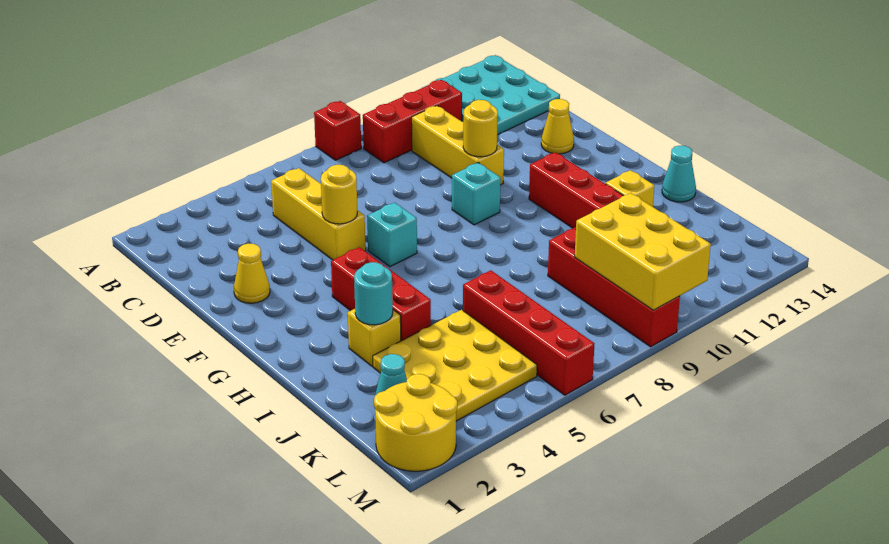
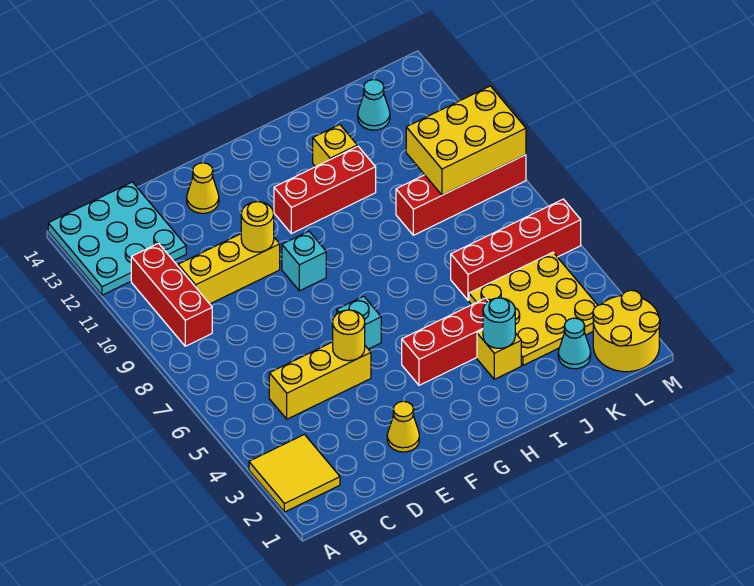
none -> yellow 2x2 tile [249,434,340,512]
red 1x1 brick [314,101,361,160] -> none
cyan 1x1 cone [662,146,696,202] -> cyan 1x1 cone moved to [358,80,390,130]

